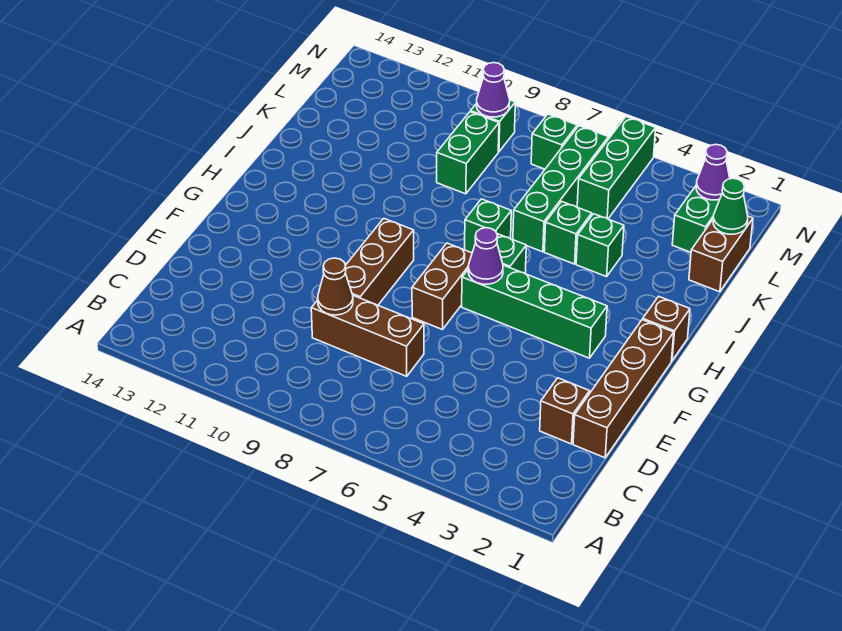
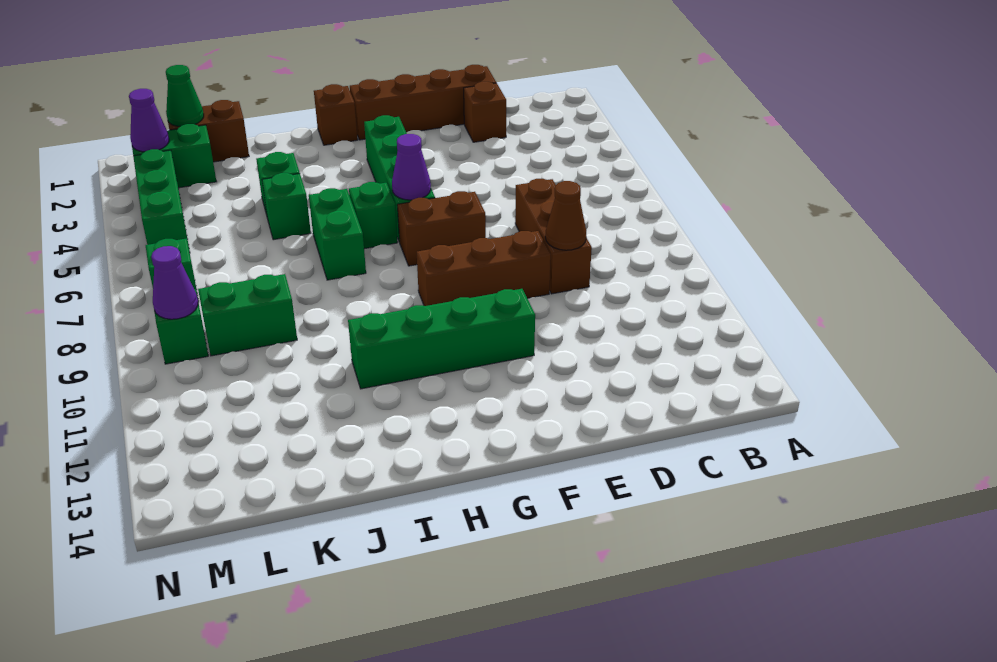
green 1x1 brick [465,199,511,253] -> green 1x2 brick [309,188,366,280]
green 1x4 brick [513,126,608,252] -> green 1x4 brick moved to [348,289,535,389]
green 1x3 brick [577,117,656,219] -> green 1x3 brick turned to [133,149,190,253]

